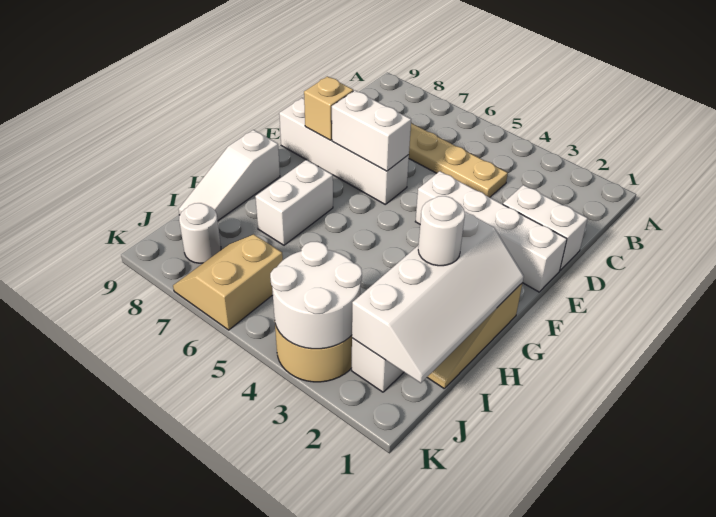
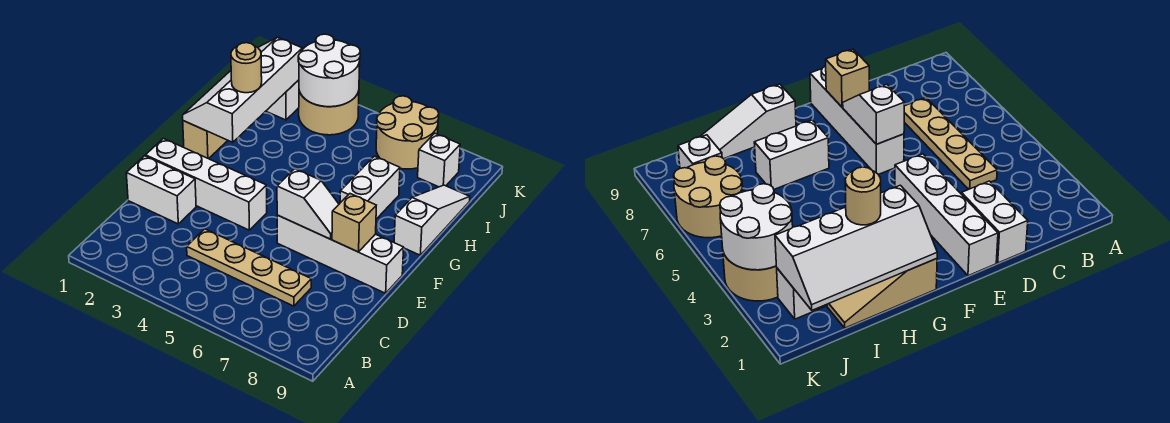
white 1x2 brick [332,90,411,171] -> white 1x2 slope [277,169,339,239]
white 1x1 round brick [418,196,465,266] -> tan 1x1 round brick [231,43,262,93]
tan 2x2 slope [173,234,283,330] -> tan 2x2 round brick [376,96,439,169]
white 1x1 round brick [179,203,221,263] -> white 1x1 brick [418,133,460,187]

